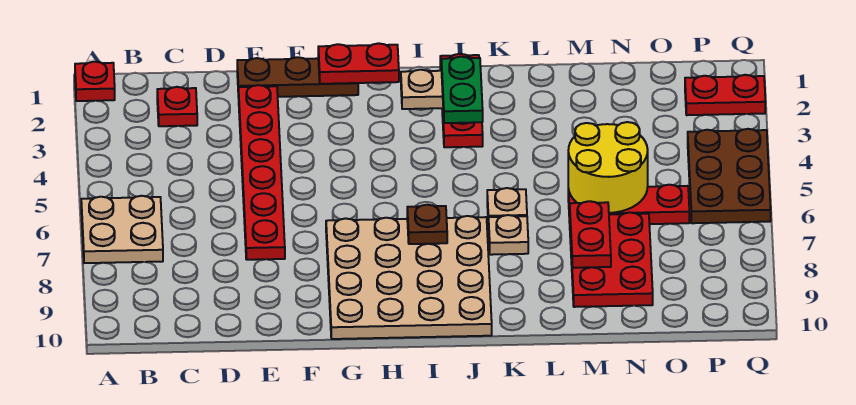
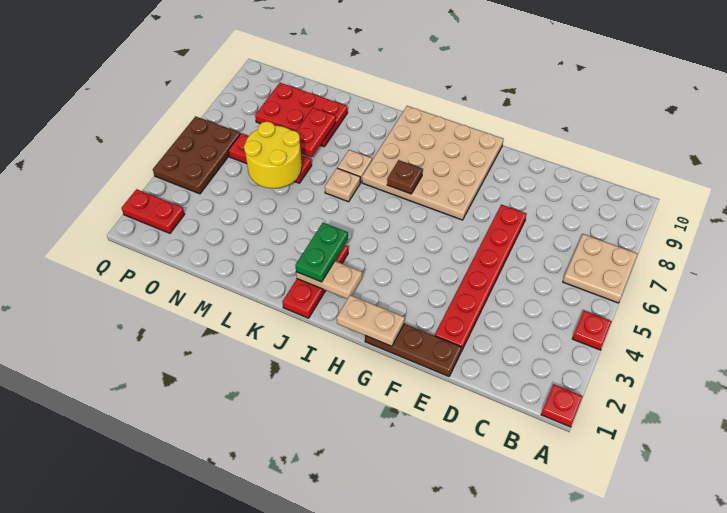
red 1x1 plate [157,87,197,126] -> red 1x1 plate moved to [572,311,612,350]
red 1x2 plate [318,43,399,84] -> tan 1x2 plate [337,295,405,346]
red 2x3 plate [570,212,653,307] -> red 2x3 plate turned to [255,83,348,147]

